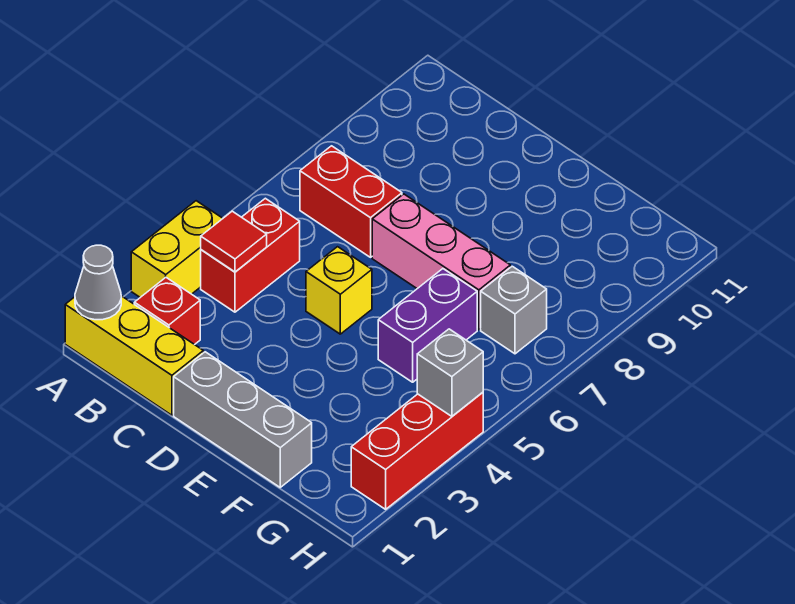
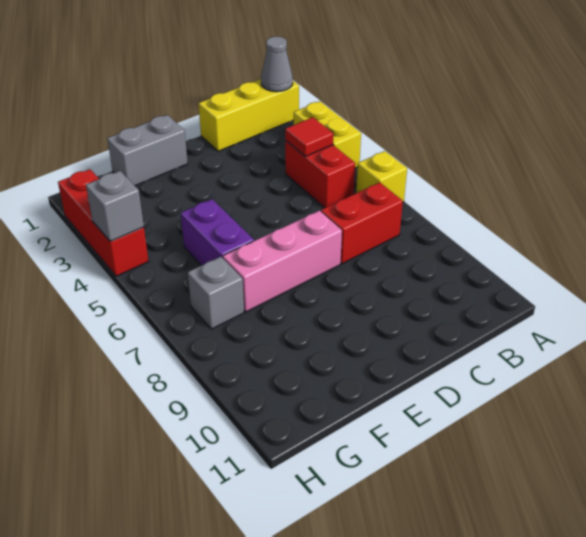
red 1x1 brick [134,278,200,345] -> none
grey 1x3 brick [174,352,312,487] -> grey 1x2 brick [107,115,188,186]
yellow 1x1 brick [306,247,372,334] -> yellow 1x1 brick moved to [356,151,407,202]

